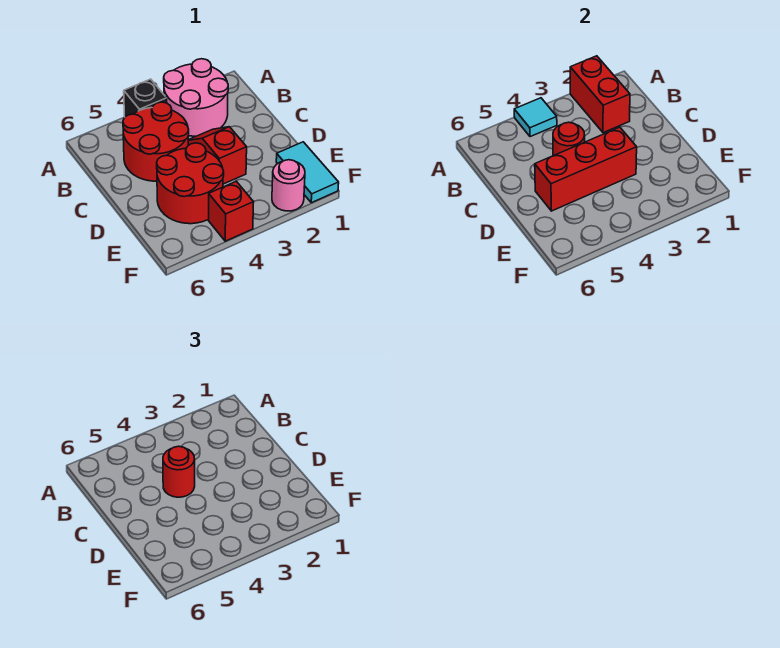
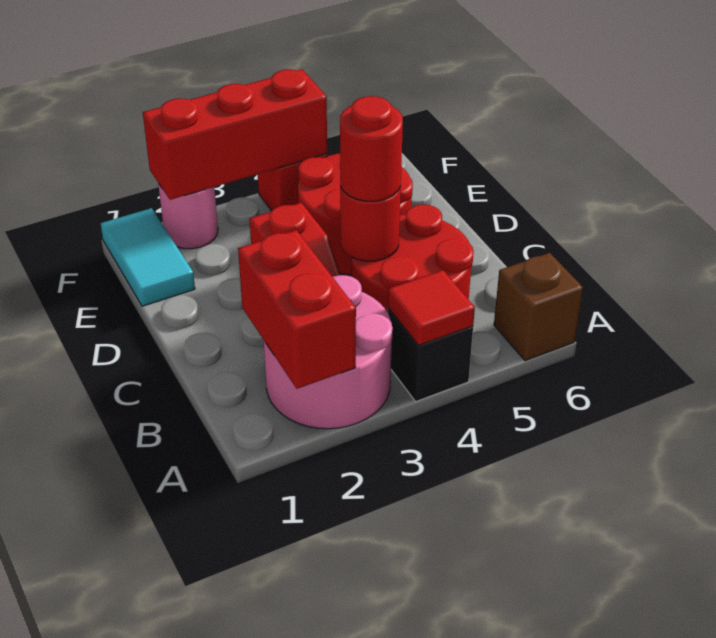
cyan 1x1 tile [514,98,557,137] -> red 1x1 tile [388,270,475,345]
none -> brown 1x1 brick [494,253,583,361]
red 1x3 brick [535,127,637,211] -> red 1x3 brick moved to [143,69,327,200]

